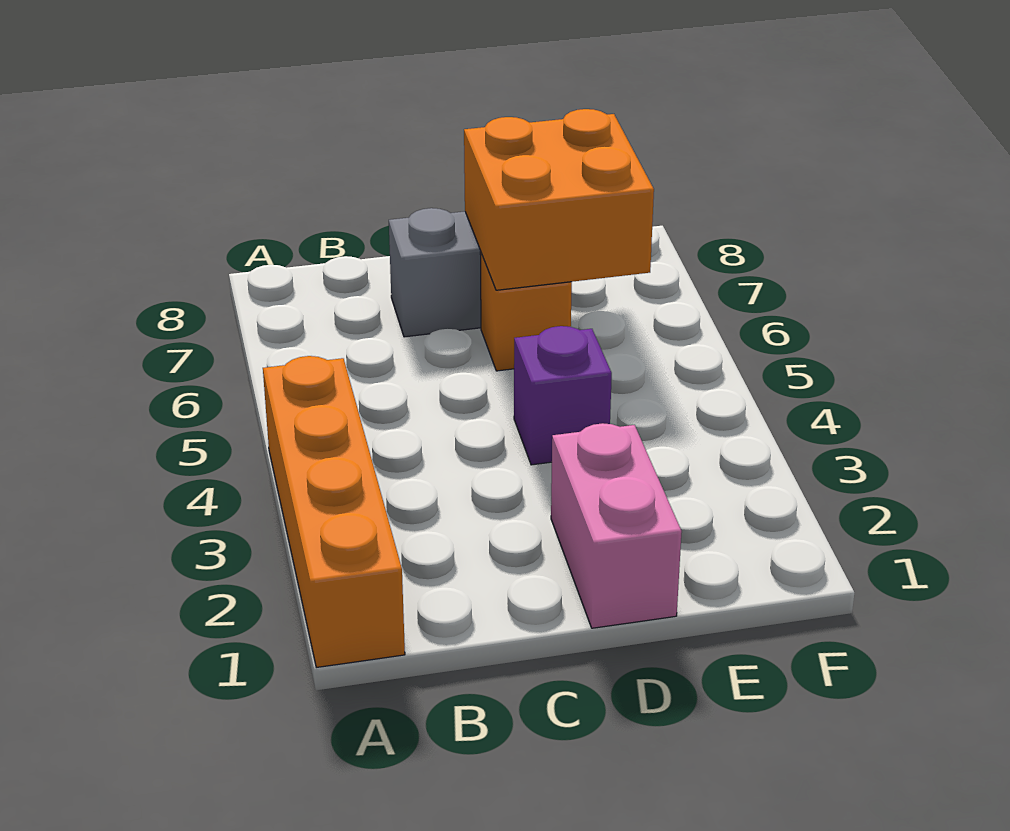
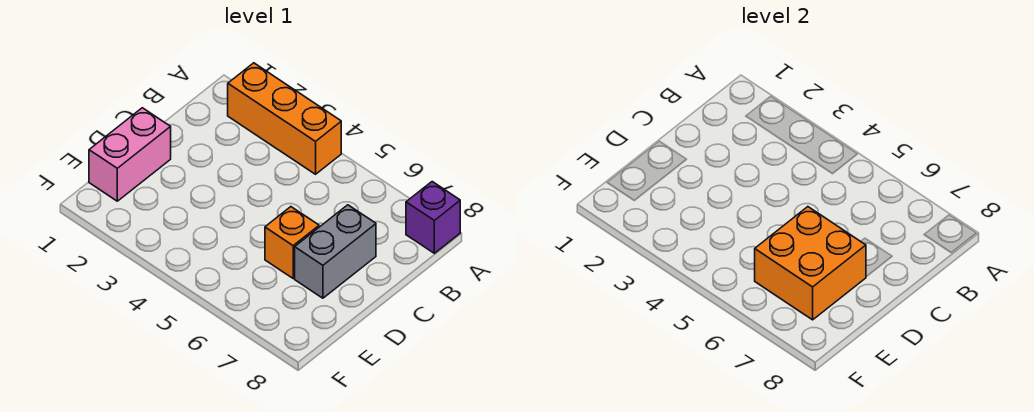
orange 1x4 brick [263,356,405,667] -> orange 1x3 brick [228,63,341,174]
pink 1x2 brick [551,423,682,628] -> pink 1x2 brick turned to [89,108,171,201]
purple 1x1 brick [514,326,612,465] -> purple 1x1 brick moved to [406,182,460,253]

